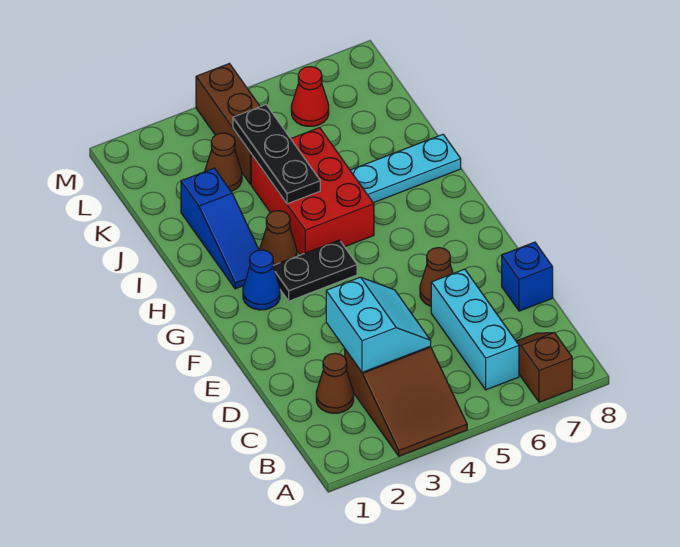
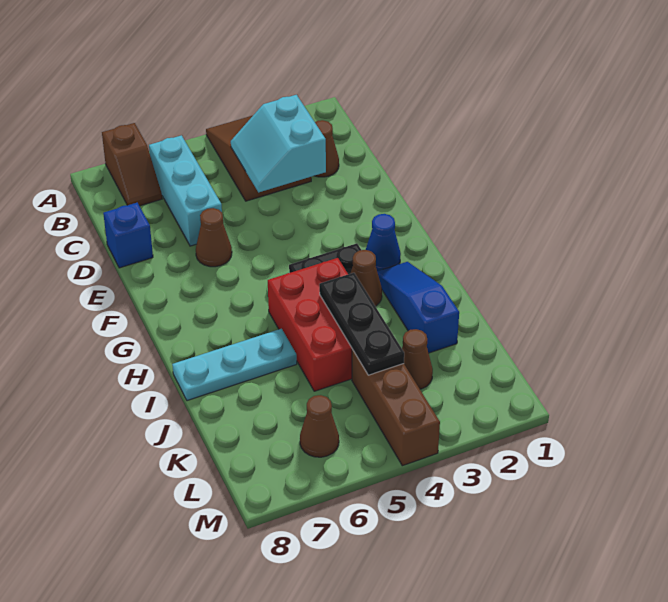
red 1x1 cone [291,67,329,126] -> brown 1x1 cone [300,395,339,457]

